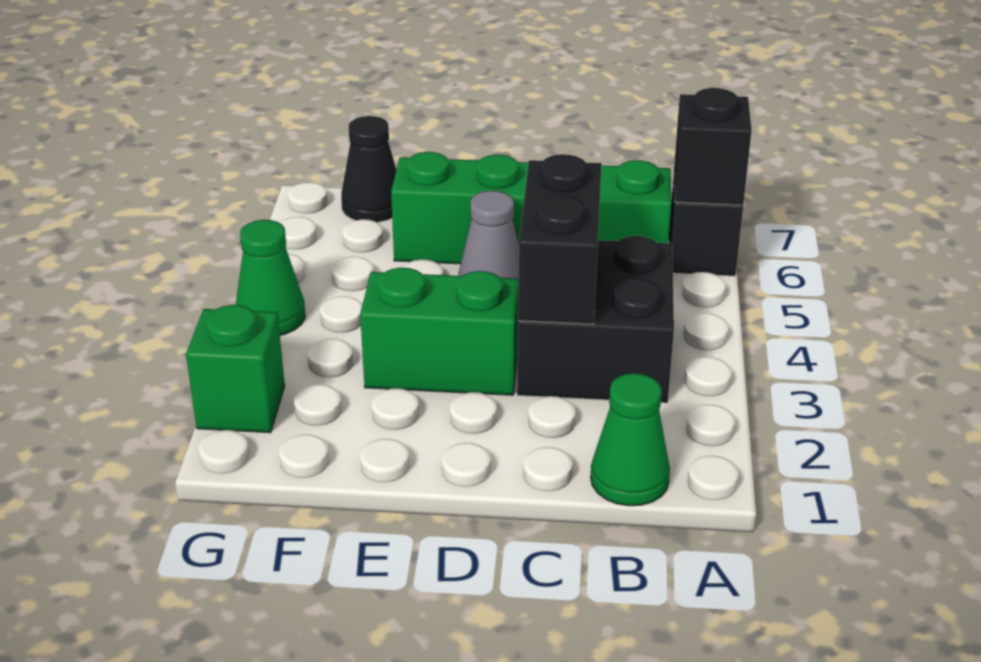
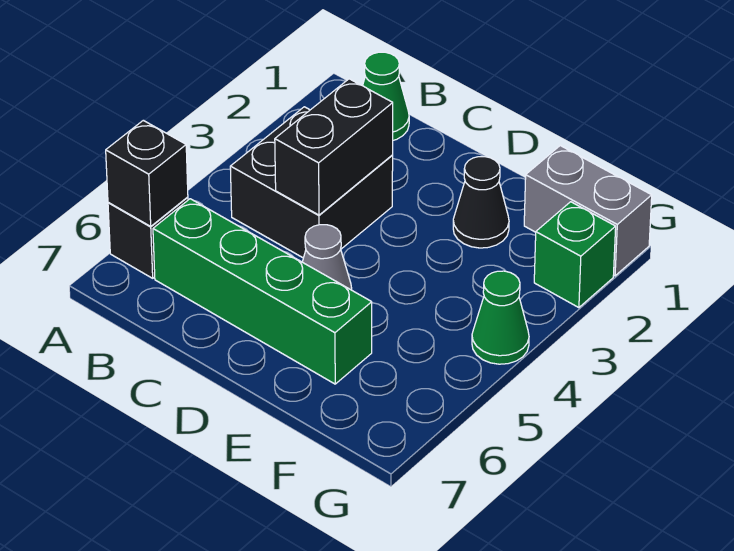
green 1x2 brick [360,268,519,395] -> none
none -> grey 1x2 brick [524,146,652,276]
black 1x1 cone [341,116,396,222] -> black 1x1 cone moved to [453,157,509,248]

